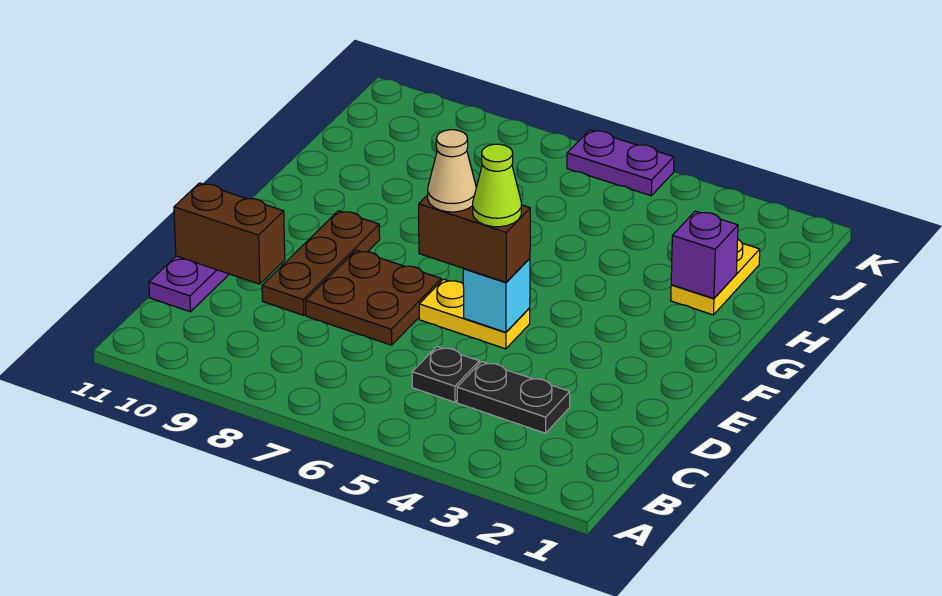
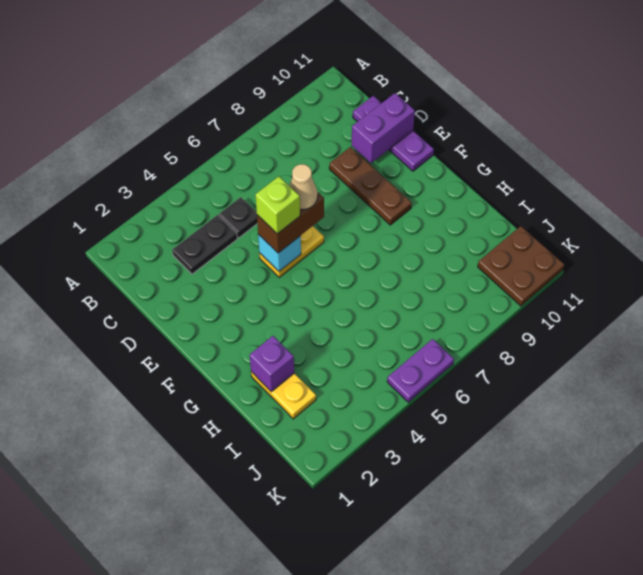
brown 2x2 plate [306,250,441,345] -> brown 2x2 plate moved to [478,226,564,306]
brown 1x2 brick [174,183,285,284] -> purple 1x2 brick [351,93,415,163]
lime 1x1 cone [473,144,521,227] -> lime 1x1 brick [255,176,300,234]

